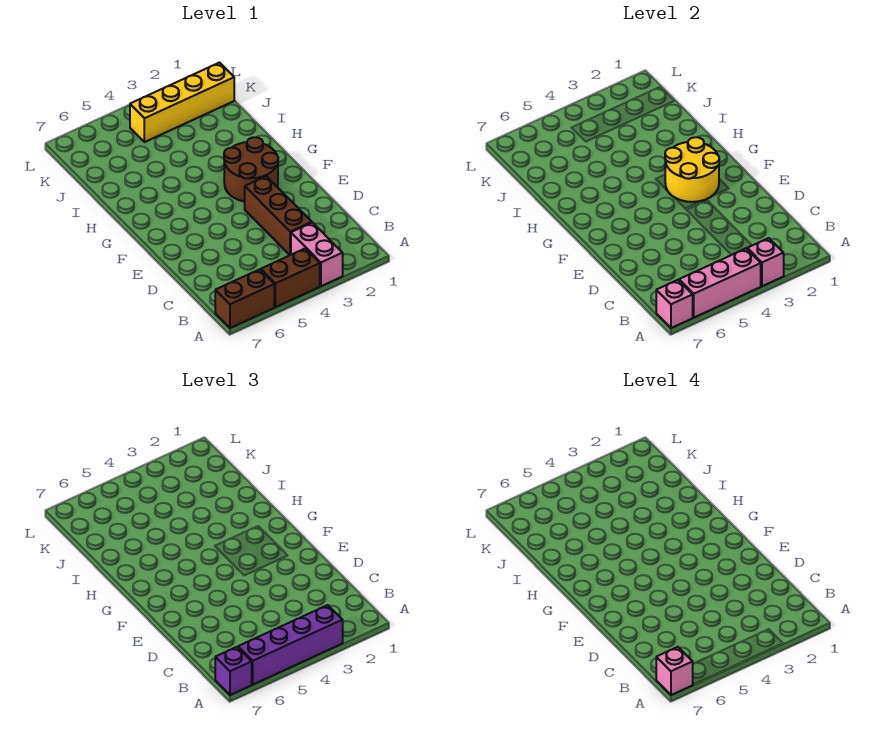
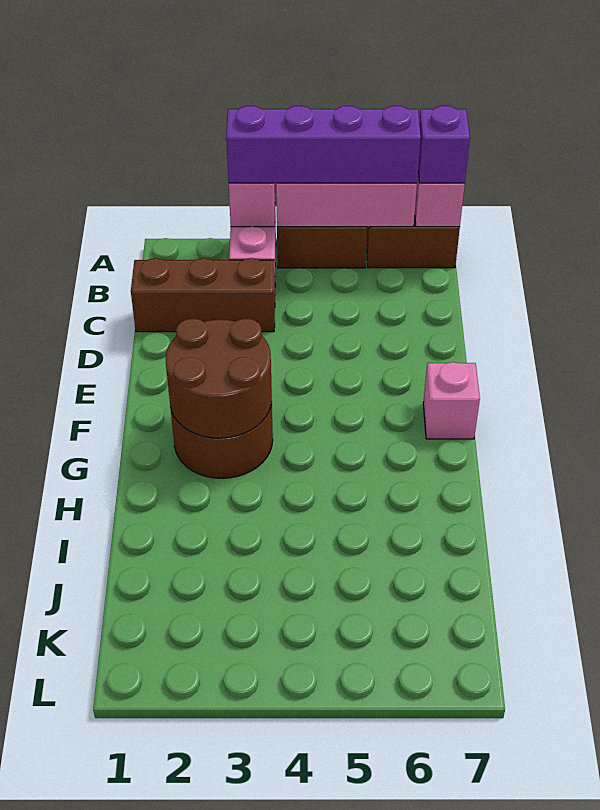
pink 1x1 brick [656,647,693,695] -> pink 1x1 brick moved to [423,362,480,439]
brown 1x3 brick [245,176,312,255] -> brown 1x3 brick turned to [131,258,275,332]
yellow 2x2 round brick [665,137,719,202] -> brown 2x2 round brick [166,318,272,438]
yellow 1x4 brick [130,63,234,142] -> none

